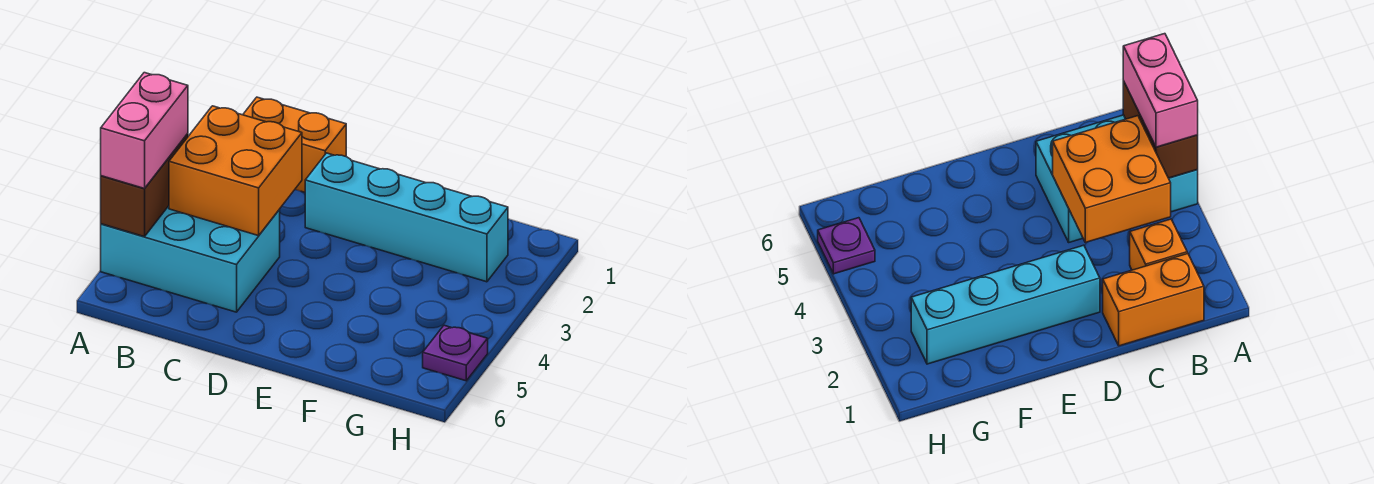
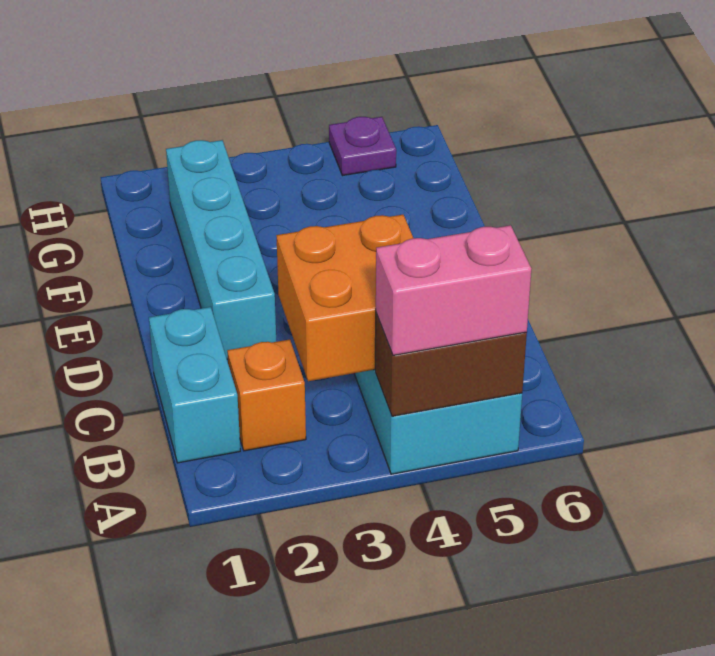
orange 1x2 brick [243,97,346,192] -> cyan 1x2 brick [149,307,240,463]

